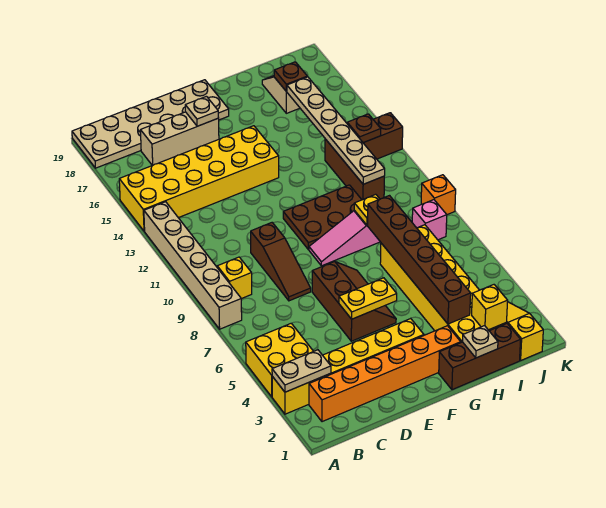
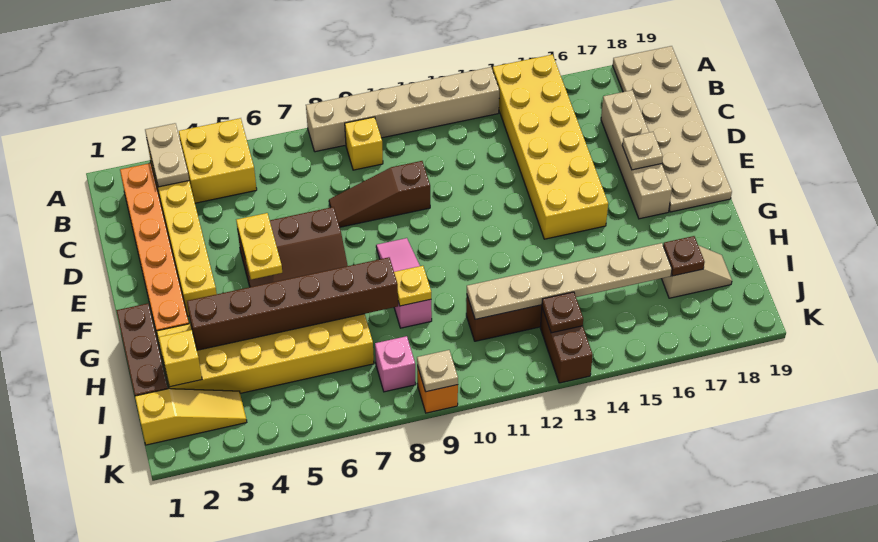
tan 1x3 brick [140,112,219,165] -> tan 1x4 brick [601,90,672,219]
brown 2x3 plate [283,185,362,250] -> none
tan 1x1 plate [462,326,498,358] -> tan 1x1 plate moved to [417,350,458,392]

